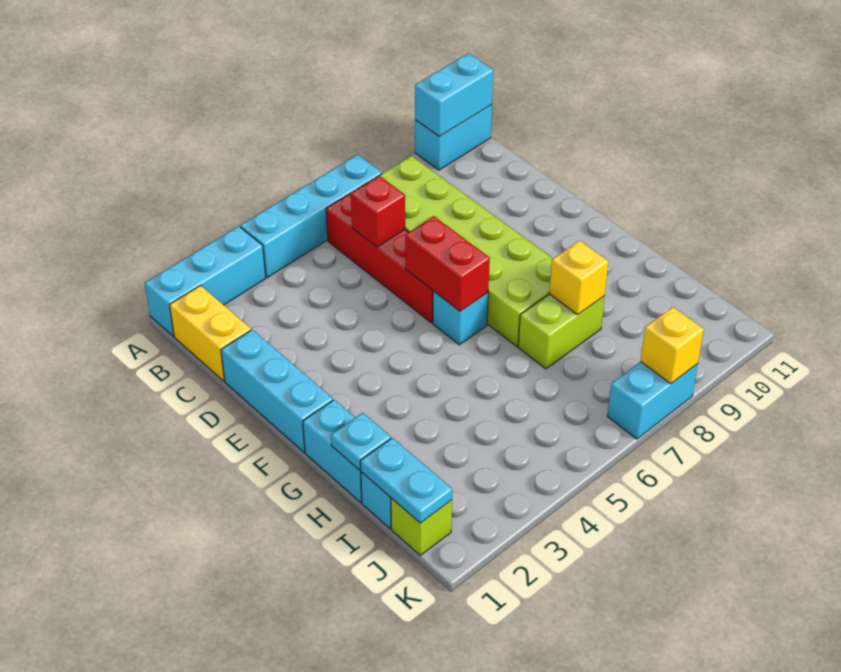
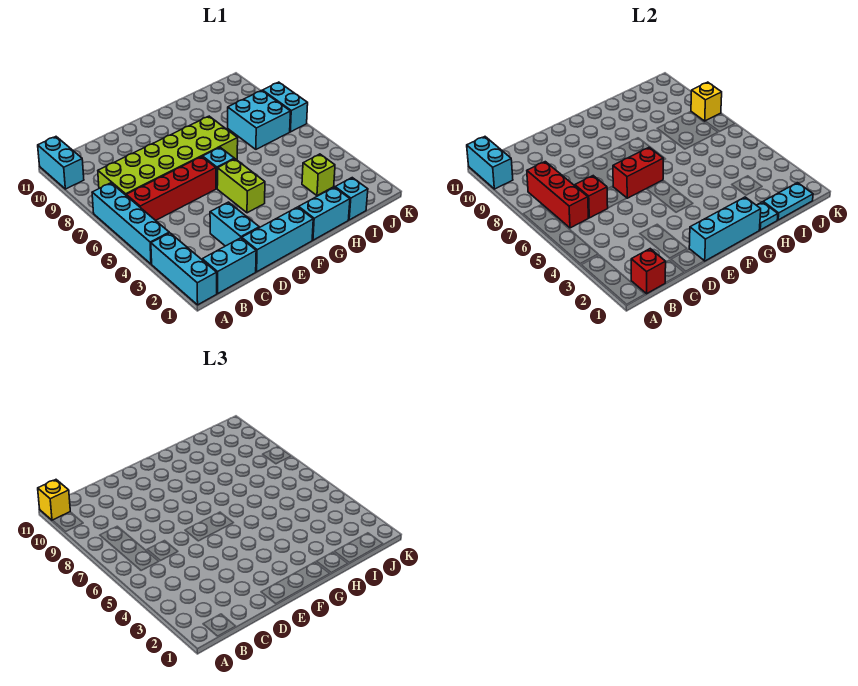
yellow 1x2 brick [170,286,251,381] -> cyan 1x2 brick [202,238,256,294]
none -> red 1x1 brick [631,249,666,294]
none -> red 1x3 brick [527,162,588,228]
none -> cyan 1x2 brick [210,202,259,246]
none -> cyan 1x3 brick [689,197,761,261]
lime 1x2 brick [518,294,605,369] -> lime 1x2 brick moved to [217,159,265,213]
yellow 1x1 brick [549,241,608,315] -> yellow 1x1 brick moved to [38,480,70,520]
none -> cyan 2x2 brick [228,90,290,149]
lime 1x1 brick [391,498,452,555] -> lime 1x1 brick moved to [302,154,335,196]

